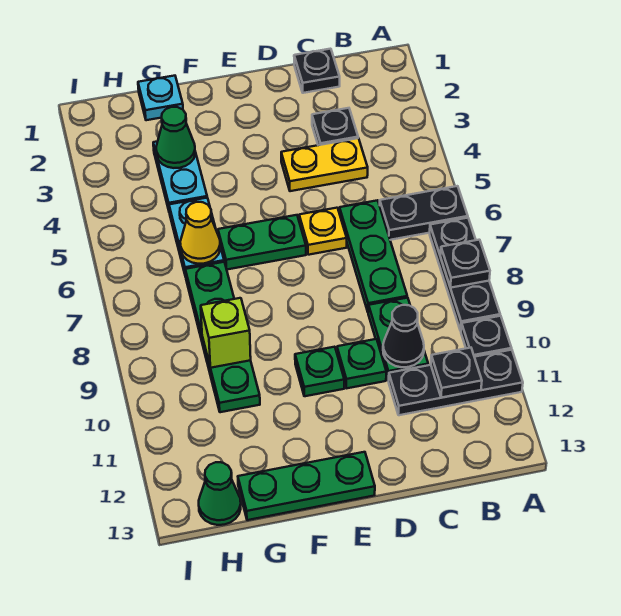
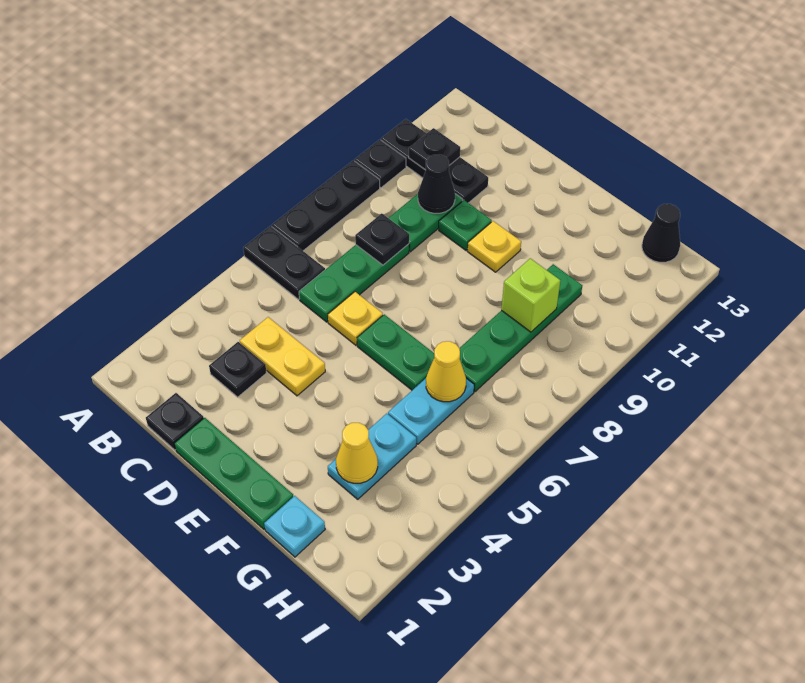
black 1x1 plate [440,240,490,288] -> black 1x1 plate moved to [355,214,409,265]
green 1x1 plate [295,347,344,396] -> yellow 1x1 plate [468,221,521,272]
green 1x3 plate [238,452,375,520] -> green 1x3 plate moved to [174,418,293,529]
green 1x1 cone [156,107,195,168] -> yellow 1x1 cone [336,423,378,483]
green 1x1 cone [199,462,241,525] -> black 1x1 cone [642,204,680,262]

